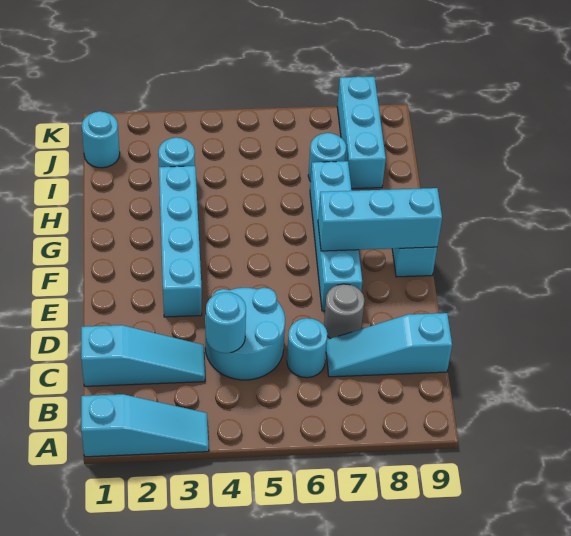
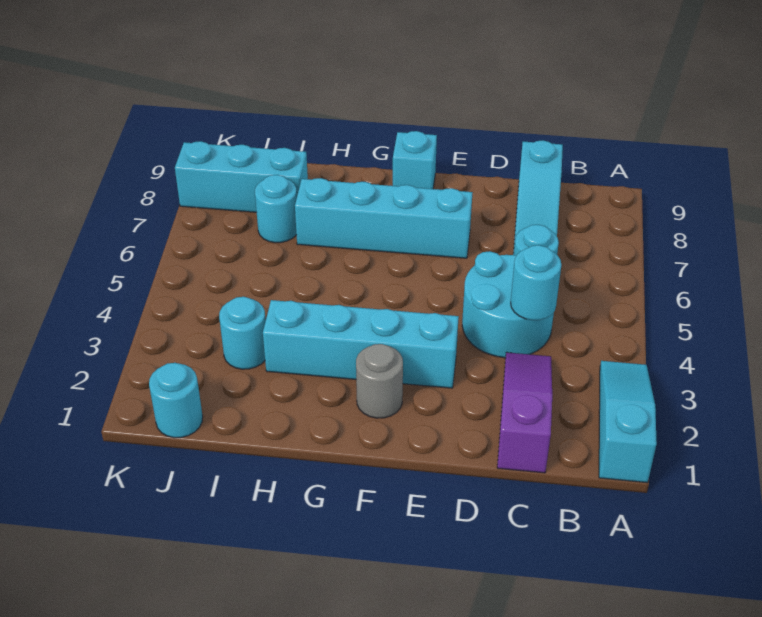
cyan 1x3 slope [81,325,205,386] -> purple 1x3 slope [497,352,552,473]
grey 1x1 round brick [324,284,364,339] -> grey 1x1 round brick moved to [356,344,403,418]
cyan 1x3 brick [318,188,442,251] -> none

